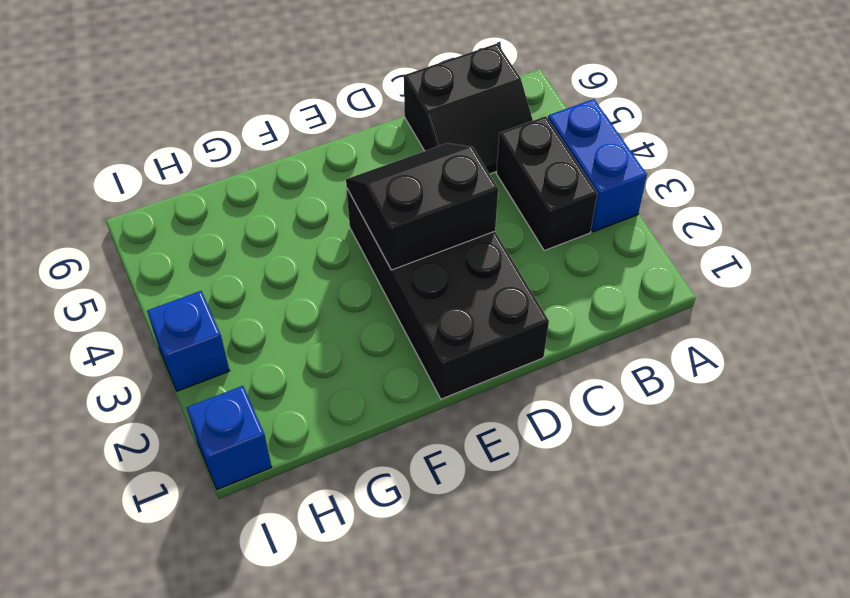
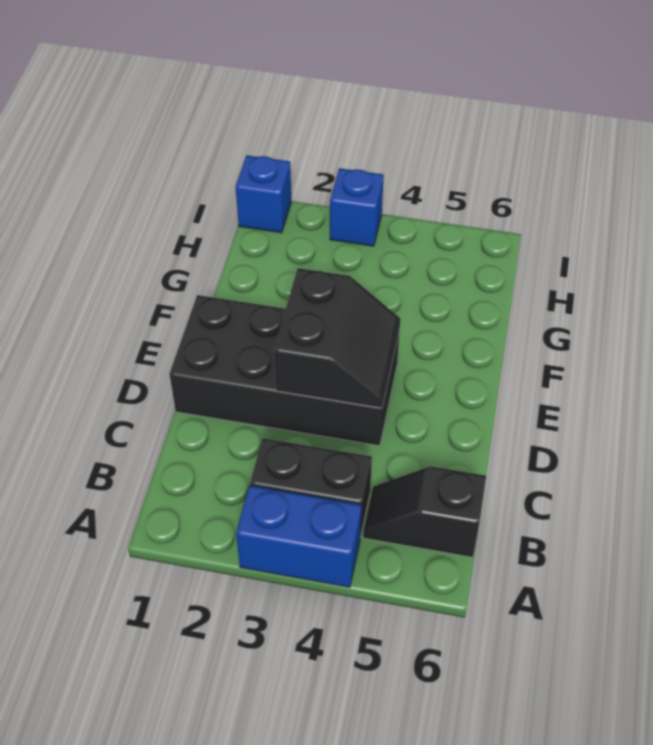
black 2x2 slope [404,44,533,174] -> black 1x2 slope [363,466,486,557]

